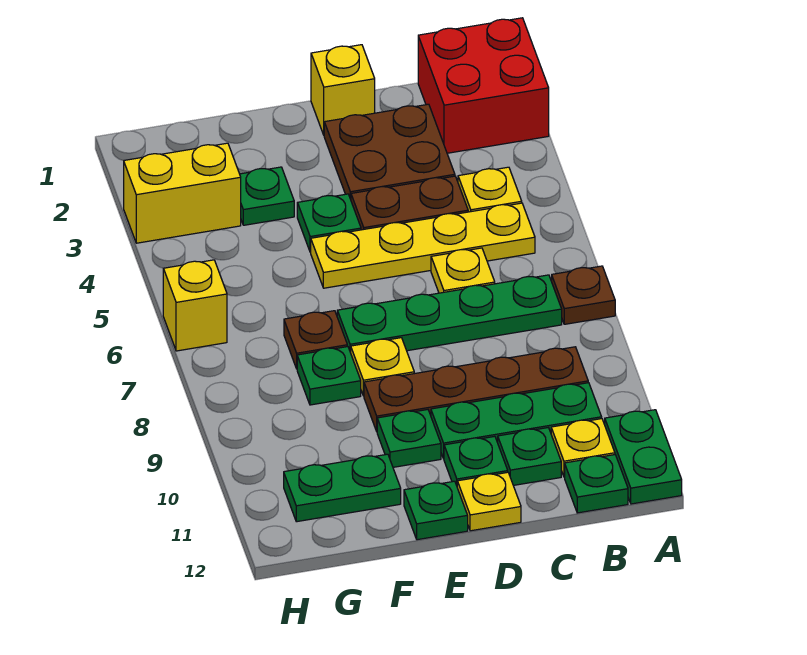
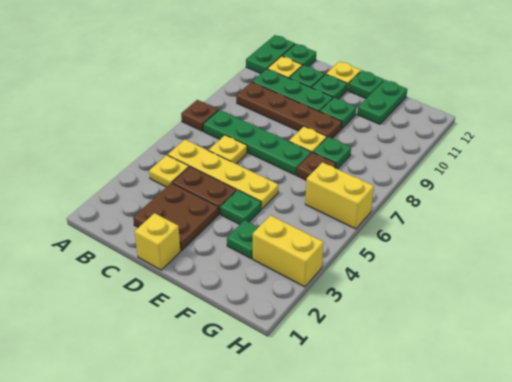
red 2x2 brick [418,18,549,153] -> none
green 1x2 plate [284,454,401,522] -> green 1x2 plate turned to [357,80,407,124]
yellow 1x1 brick [163,260,227,351] -> yellow 1x2 brick [305,162,374,229]

